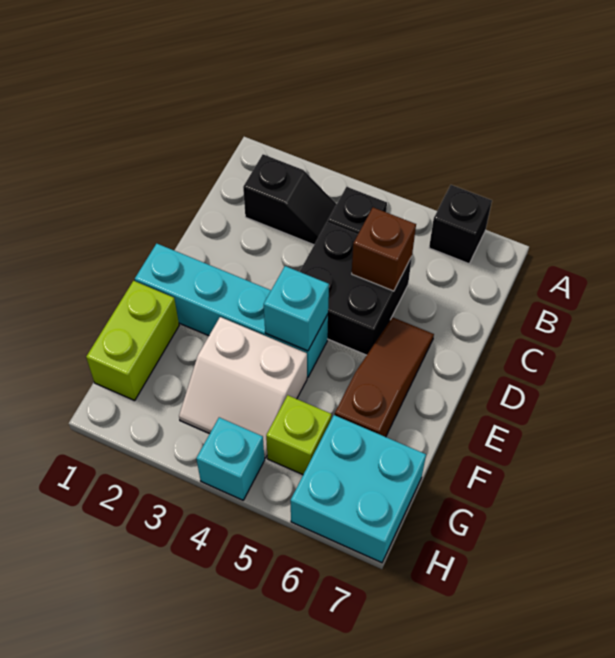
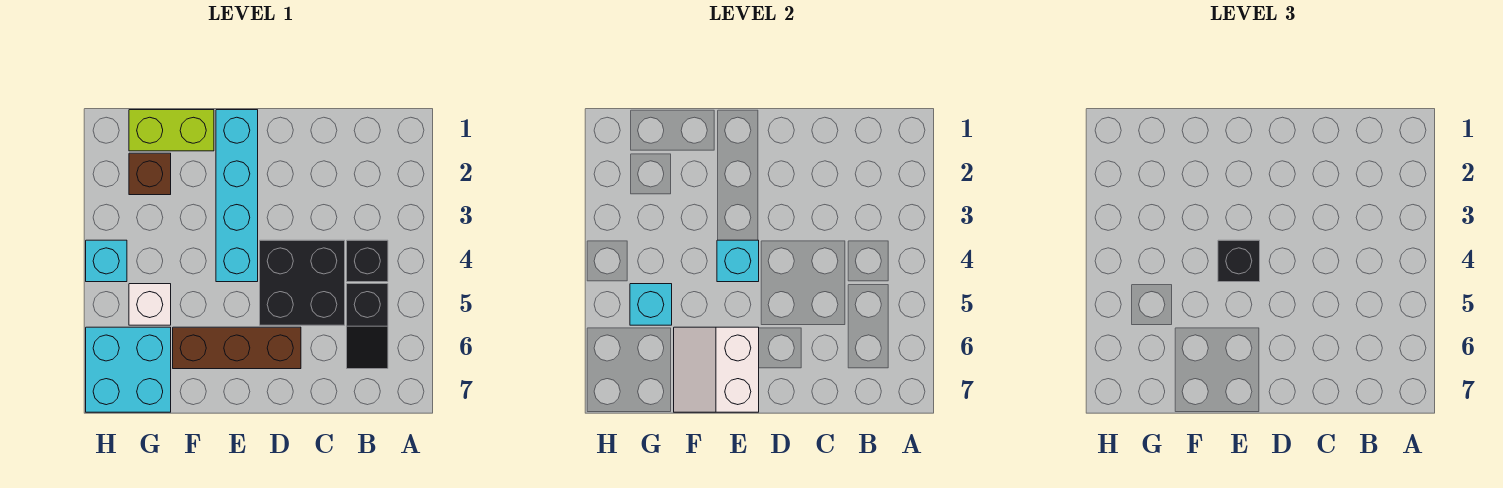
black 1x1 brick [429,185,492,264] -> black 1x1 brick moved to [1218,240,1260,282]
black 1x2 slope [243,154,337,245] -> black 1x2 slope moved to [347,284,388,369]
brown 1x1 brick [352,207,416,291] -> brown 1x1 brick moved to [129,153,171,195]
brown 1x3 slope [335,317,434,437] -> brown 1x3 brick [173,327,301,369]
white 2x2 slope [179,317,307,458] -> white 2x2 slope moved to [674,327,759,412]
lime 1x1 brick [266,395,331,475] -> white 1x1 brick [129,284,171,325]
none -> cyan 1x1 brick [630,284,672,325]

